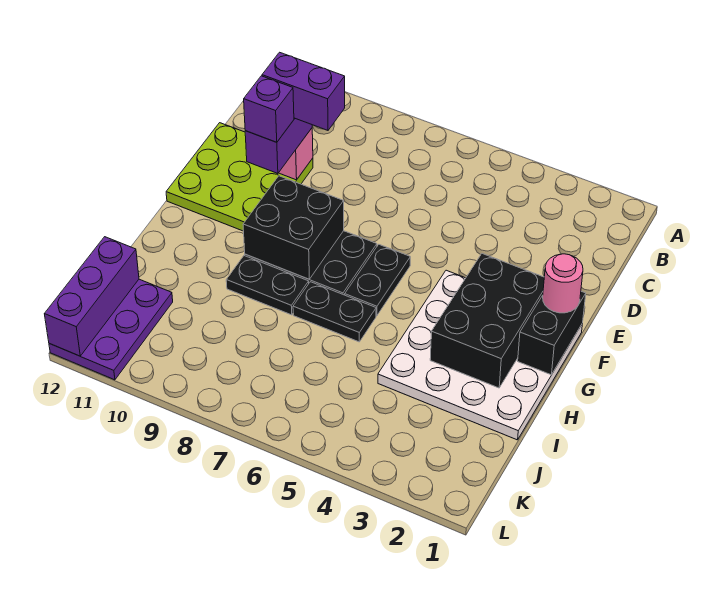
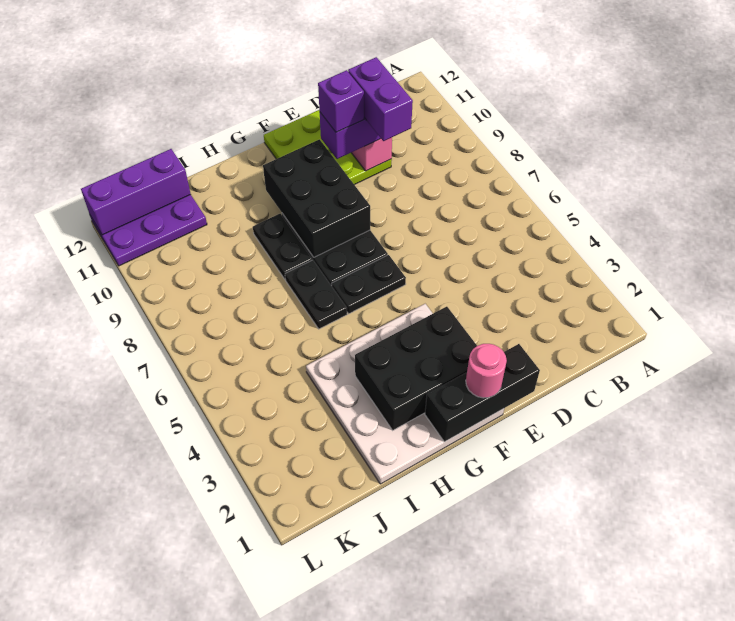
black 1x2 brick [518,291,586,375] -> black 1x3 brick [425,344,540,442]
black 2x2 brick [243,176,344,279] -> black 2x3 brick [263,139,370,257]

